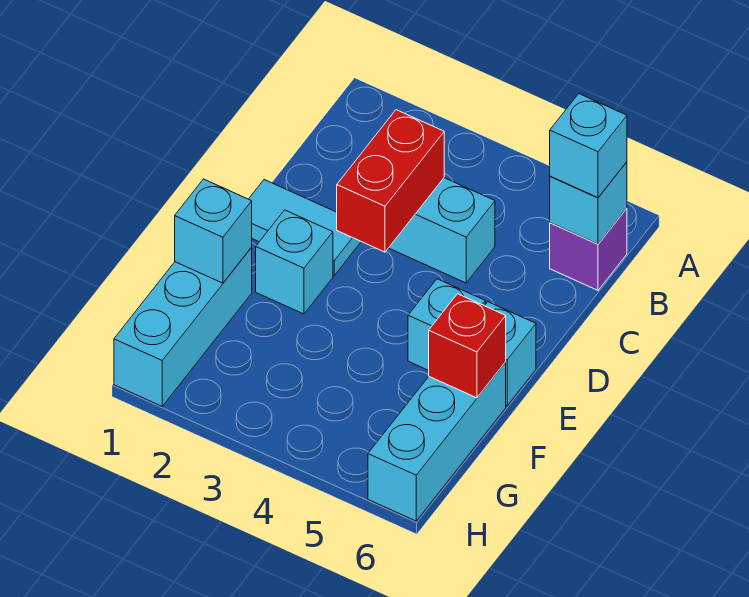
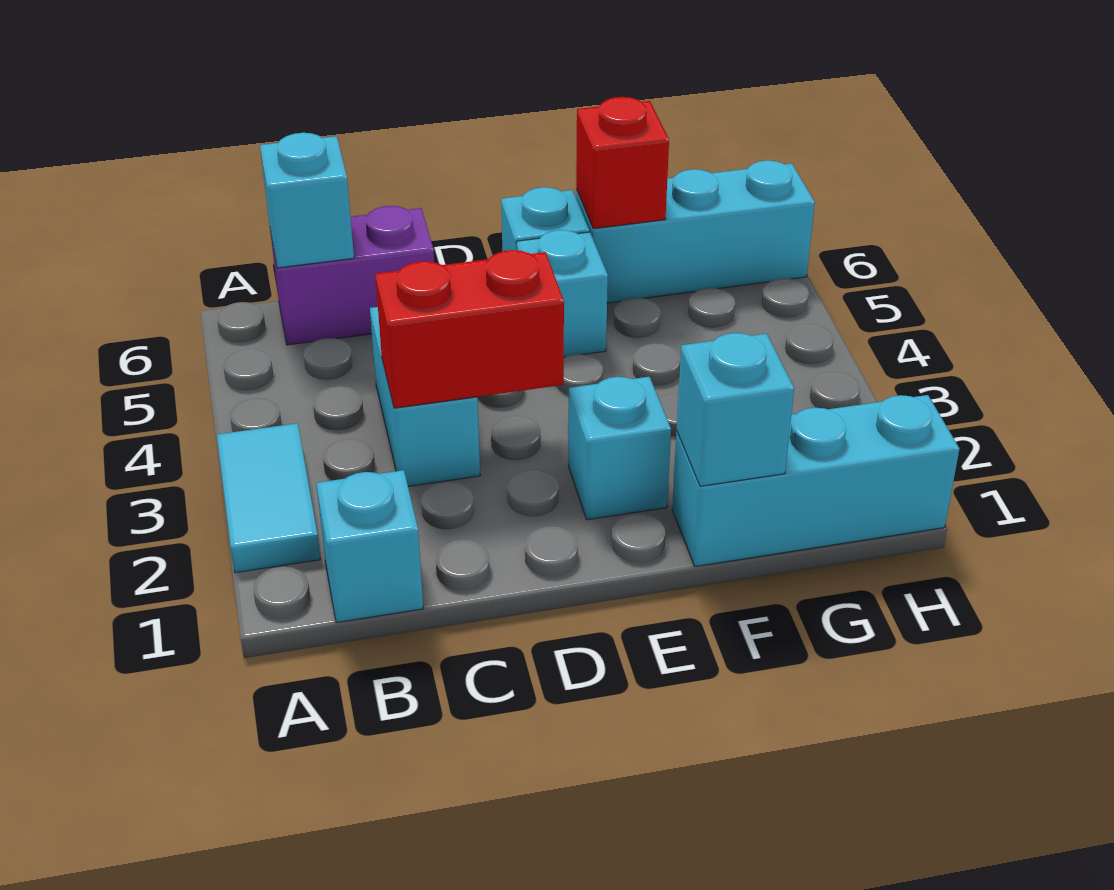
purple 1x1 brick [550,208,627,290] -> purple 1x2 brick [270,206,434,345]
cyan 1x1 brick [550,94,627,198] -> cyan 1x1 brick moved to [316,470,423,623]
cyan 1x2 tile [249,180,361,275] -> cyan 1x2 tile moved to [217,423,320,573]

